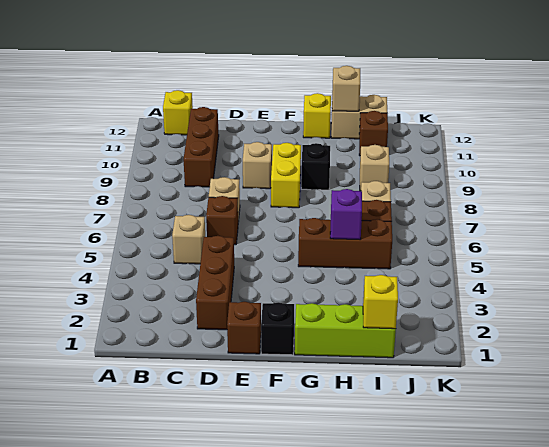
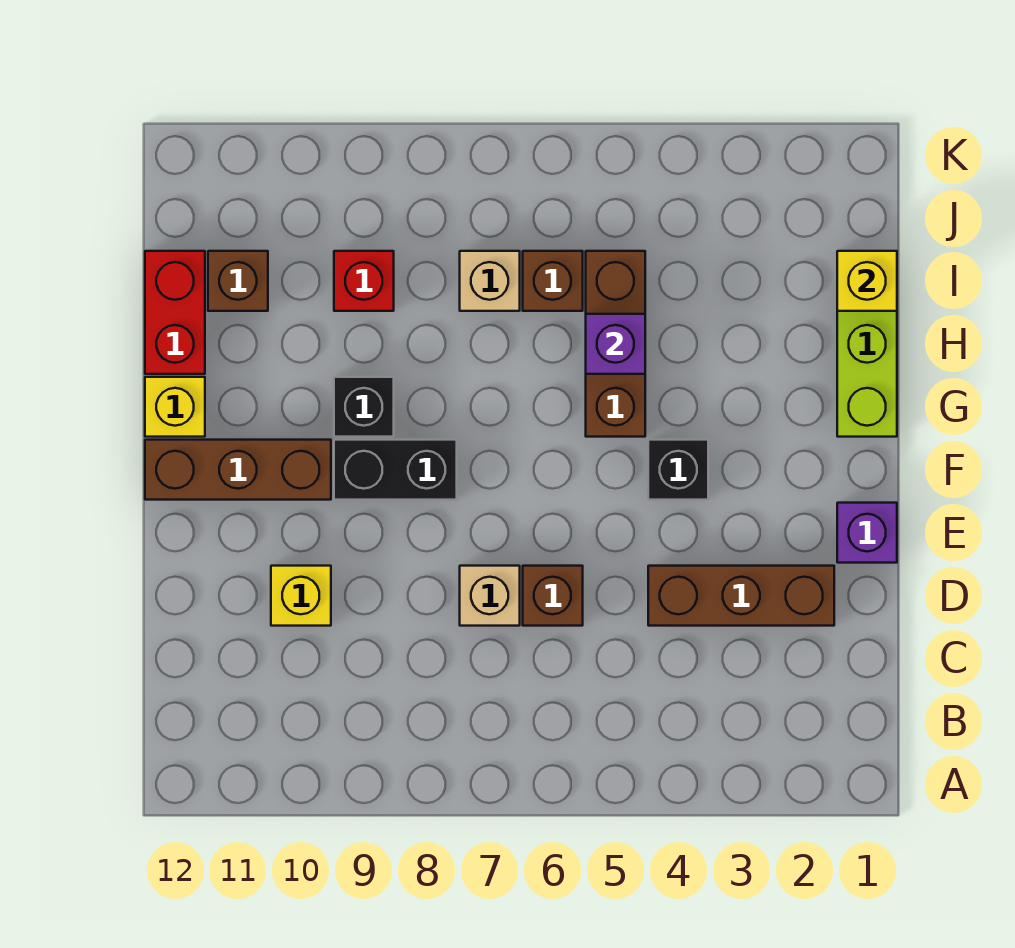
yellow 1x1 brick [163,90,193,135] -> yellow 1x1 brick moved to [271,566,331,626]
tan 1x1 brick [172,215,205,264] -> none
brown 1x3 brick [184,107,219,187] -> brown 1x3 brick moved to [145,440,331,500]
brown 1x1 brick [227,302,261,354] -> purple 1x1 brick [837,503,897,563]
tan 1x1 brick [243,142,272,189] -> none
black 1x1 brick [261,302,294,355] -> black 1x1 brick moved to [648,440,708,500]
yellow 1x2 brick [271,143,301,208] -> black 1x2 brick [334,440,457,500]
tan 1x2 brick [331,95,387,139] -> red 1x2 brick [145,251,205,374]
tan 1x1 brick [332,66,360,111] -> none
tan 1x1 brick [360,145,389,191] -> red 1x1 brick [334,251,394,311]

